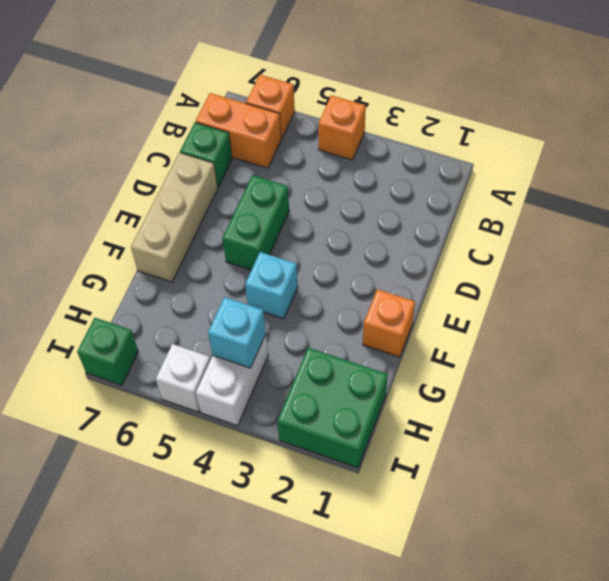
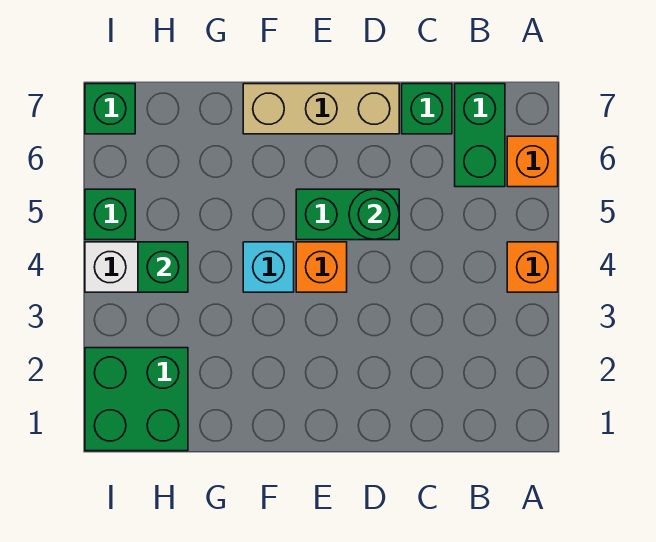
orange 1x2 brick [196,93,281,168] -> green 1x2 brick [455,84,505,187]
none -> green 1x1 round brick [349,189,399,240]
orange 1x1 brick [363,289,415,357] -> orange 1x1 brick moved to [296,242,347,292]
cyan 1x1 brick [208,297,266,368] -> green 1x1 brick [138,242,188,292]
white 1x1 brick [156,344,211,412] -> green 1x1 brick [85,189,135,240]

